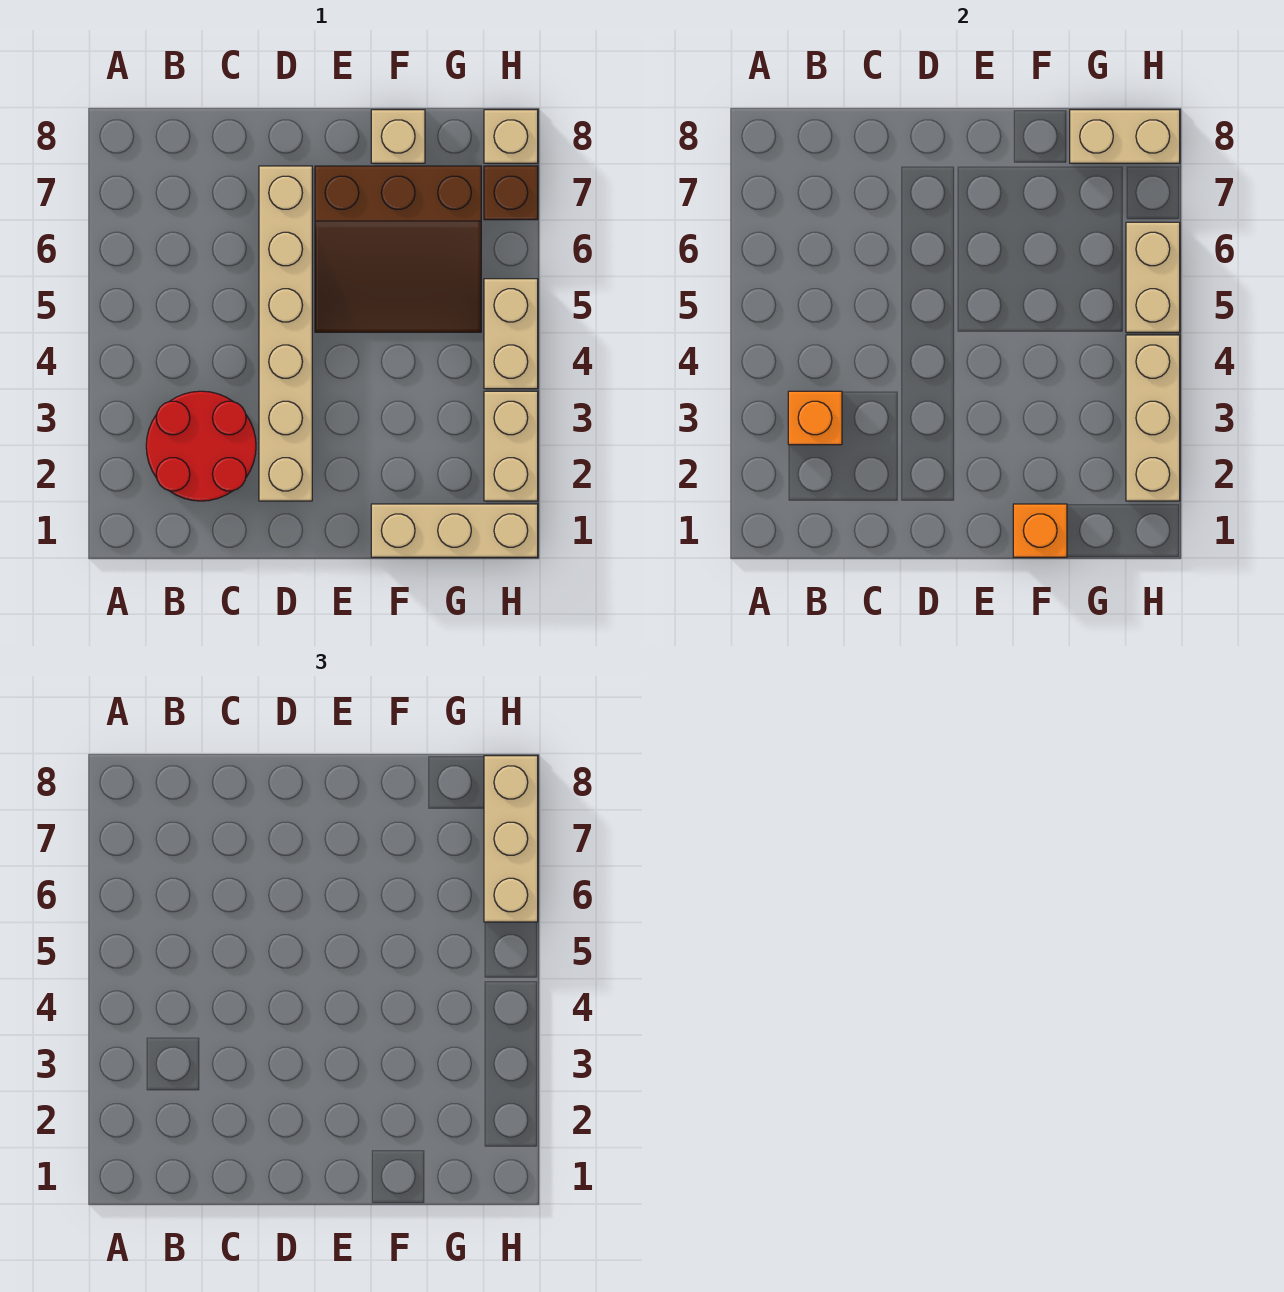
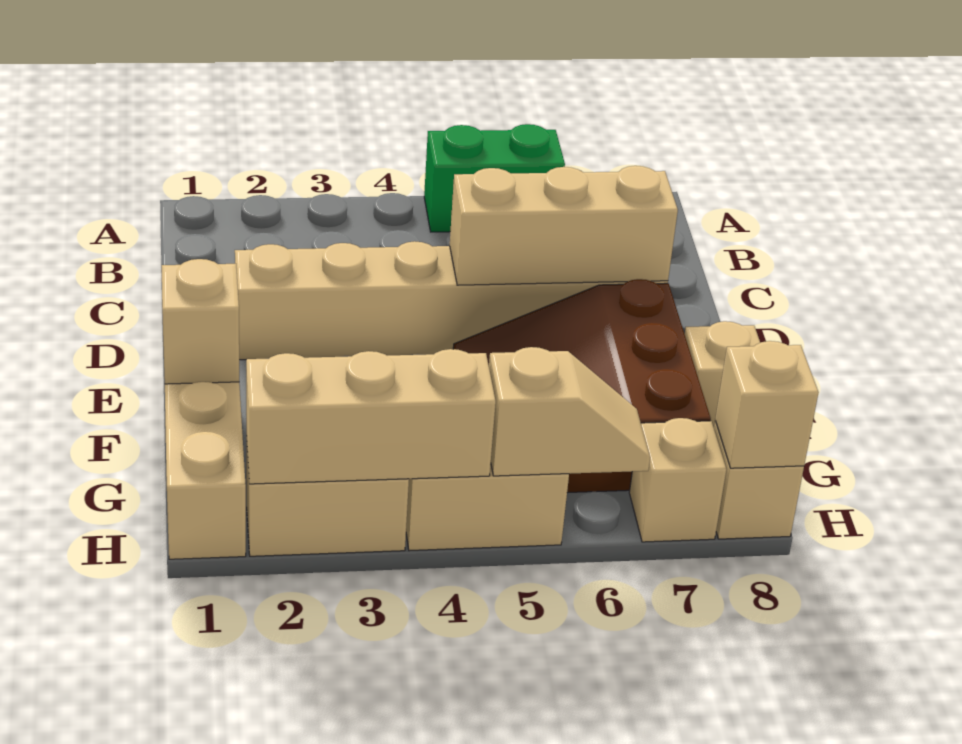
none -> green 1x2 brick [424,124,565,232]
red 2x2 round brick [146,391,256,501] -> none
orange 1x1 brick [788,391,842,445] -> none
orange 1x1 brick [1013,504,1067,557] -> tan 1x1 brick [161,259,239,384]
tan 1x2 brick [1070,110,1180,163] -> tan 1x1 brick [715,341,819,468]
tan 1x2 brick [1126,222,1180,332] -> tan 1x2 slope [489,347,650,476]
tan 1x3 brick [484,756,538,922] -> tan 1x3 brick moved to [450,166,678,285]
brown 1x1 brick [484,166,538,220] -> tan 1x1 brick [629,418,726,542]

